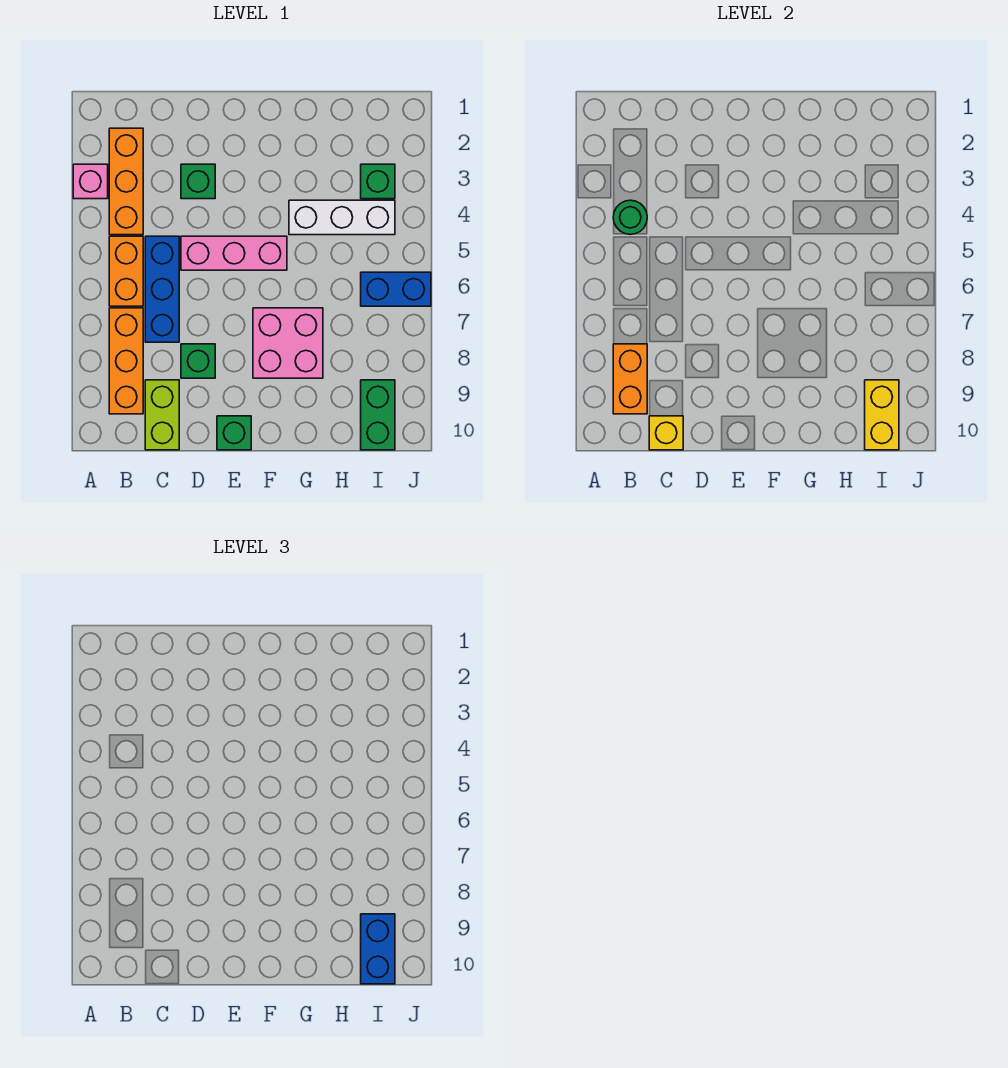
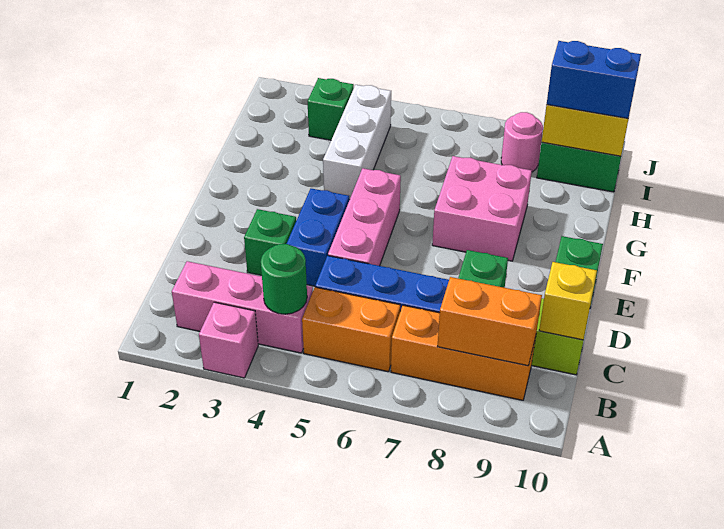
orange 1x3 brick [109,128,143,235] -> pink 1x3 brick [172,261,313,353]
blue 1x2 brick [361,272,431,306] -> blue 1x2 brick moved to [287,189,349,286]
none -> pink 1x1 round brick [501,112,543,172]

